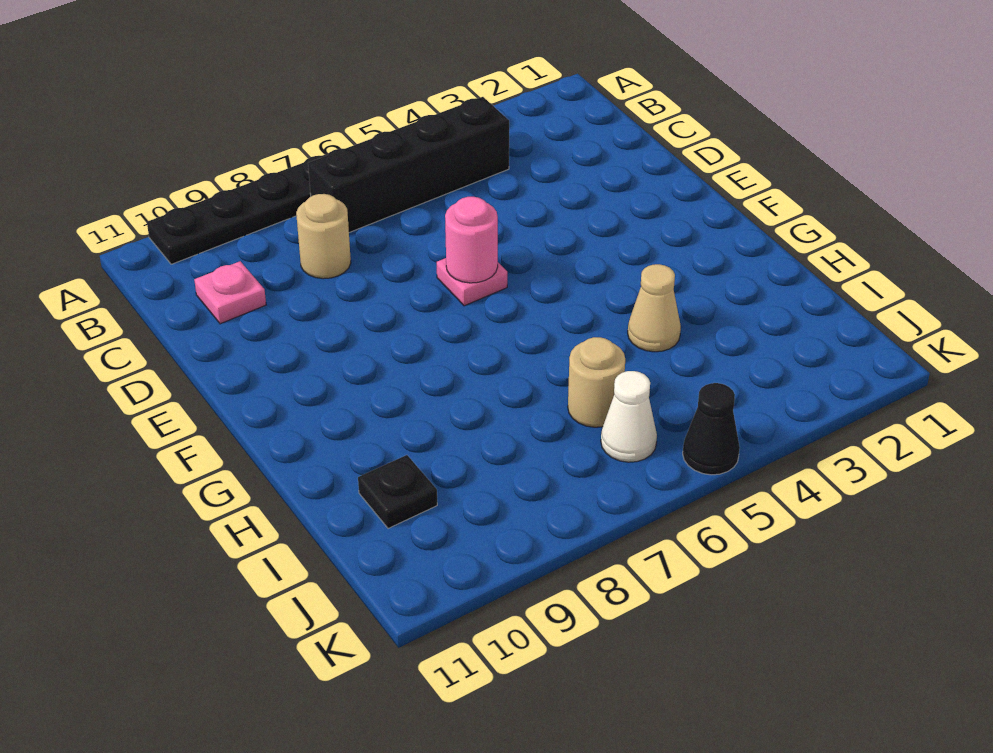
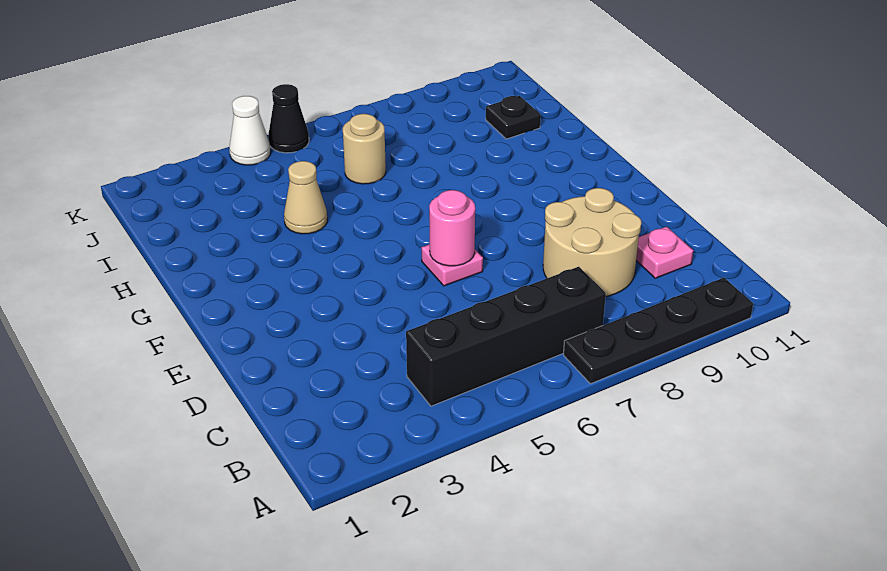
tan 1x1 round brick [296,194,351,279] -> tan 2x2 round brick [543,188,641,297]
white 1x1 cone [601,371,657,462] -> white 1x1 cone moved to [229,96,271,165]

